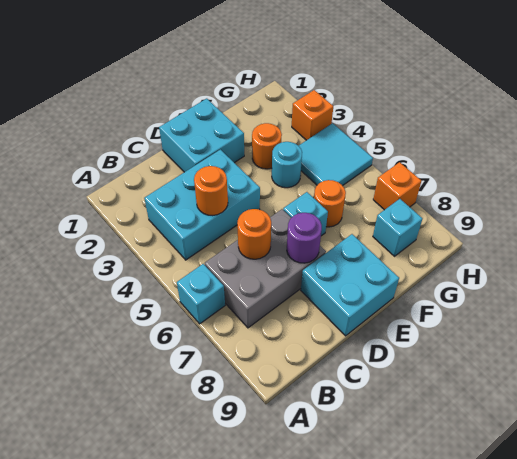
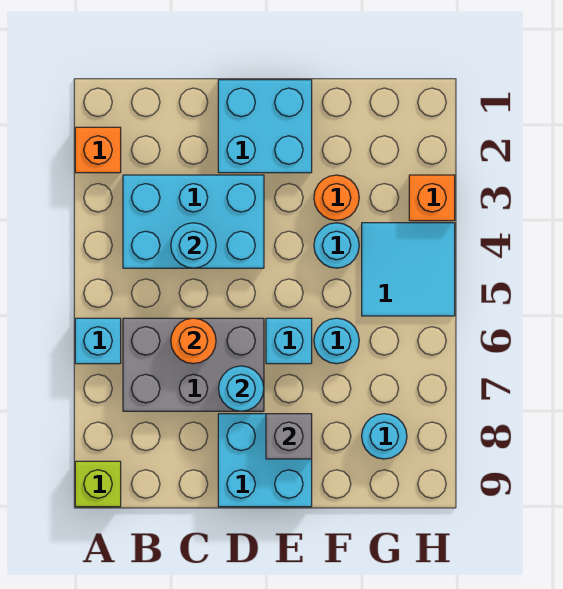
none -> lime 1x1 brick [75,461,121,507]
orange 1x1 round brick [194,166,228,216] -> cyan 1x1 round brick [171,223,216,268]
purple 1x1 round brick [287,213,322,263] -> cyan 1x1 round brick [218,366,264,411]
none -> grey 1x1 brick [266,414,312,459]
orange 1x1 round brick [314,180,346,227] -> cyan 1x1 round brick [314,318,359,364]
cyan 1x1 brick [373,199,423,256] -> cyan 1x1 round brick [362,414,407,459]
orange 1x1 brick [373,162,421,210] -> orange 1x1 brick moved to [75,127,121,173]

